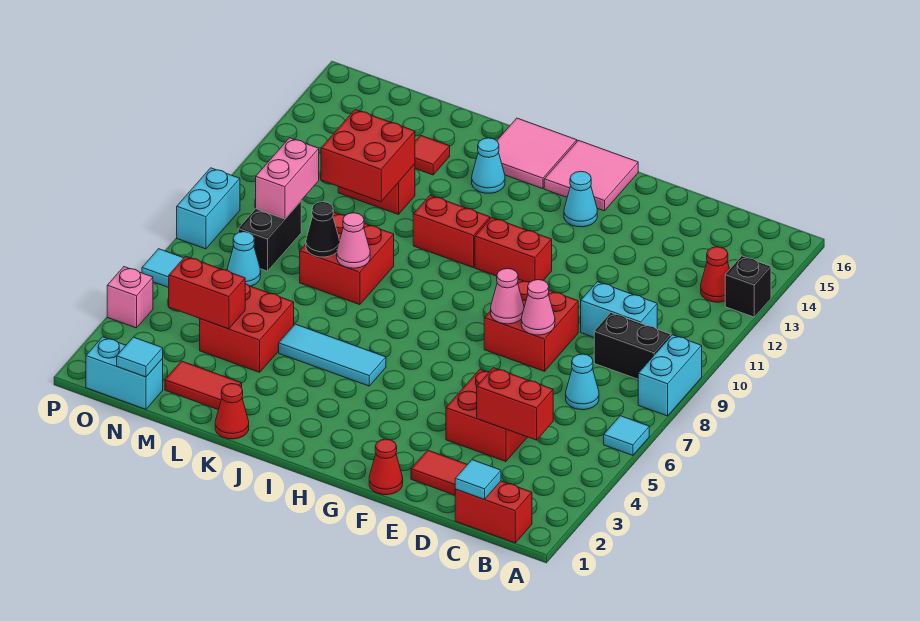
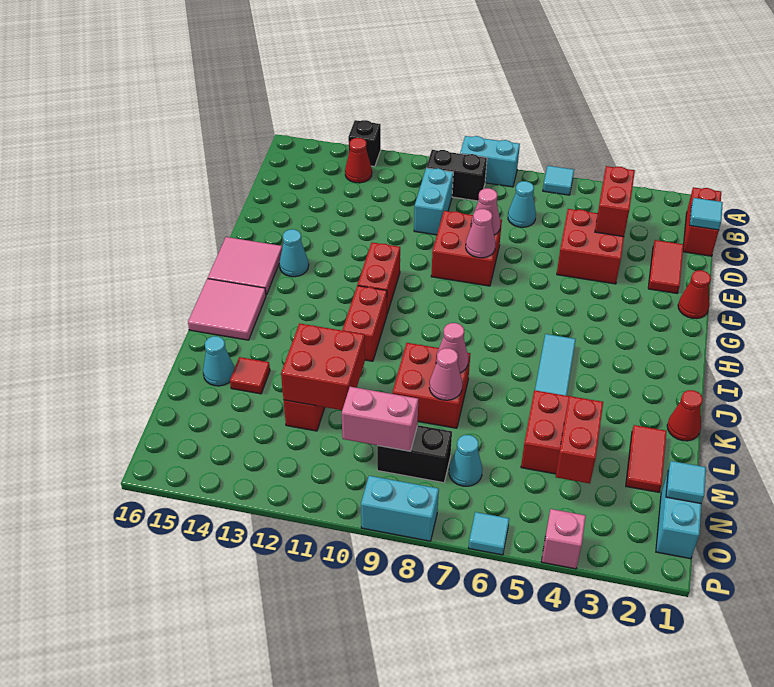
black 1x2 brick [594,313,671,379] -> black 1x2 brick turned to [426,150,487,201]
cyan 1x1 cone [472,138,505,193] -> cyan 1x1 cone moved to [203,336,234,386]
black 1x1 cone [306,202,339,257] -> pink 1x1 cone [429,348,462,400]

